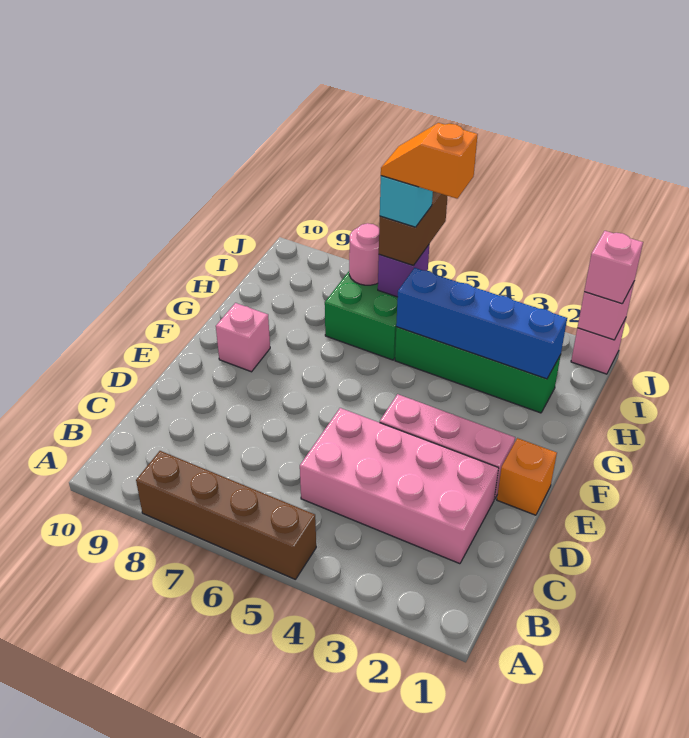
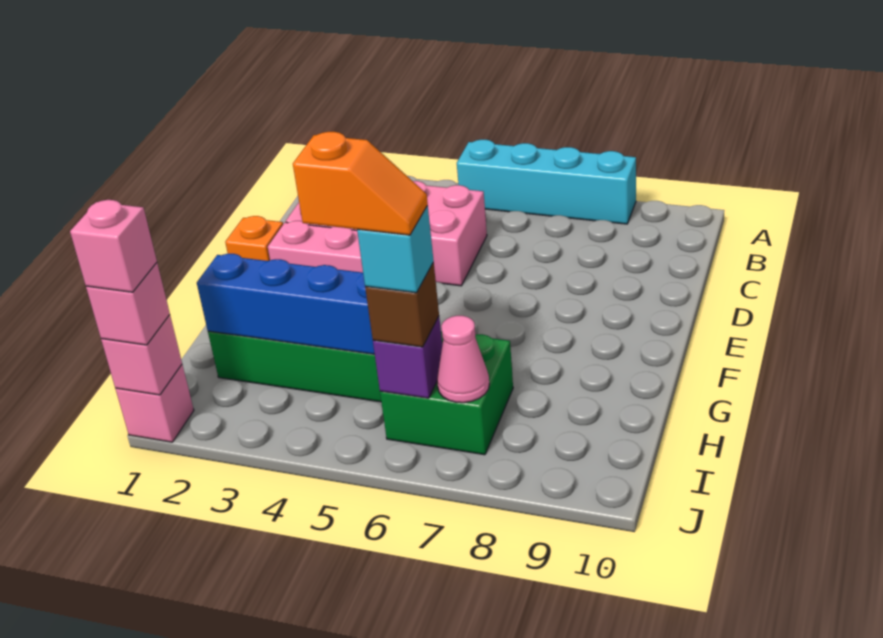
brown 1x4 brick [136,451,316,580] -> cyan 1x4 brick [457,140,636,224]
pink 1x1 brick [216,303,270,372] -> pink 1x1 brick moved to [70,200,157,292]
brown 1x2 brick [379,192,447,265] -> brown 1x1 brick [365,263,439,347]
pink 1x1 round brick [349,223,379,285] -> pink 1x1 cone [437,316,489,403]

